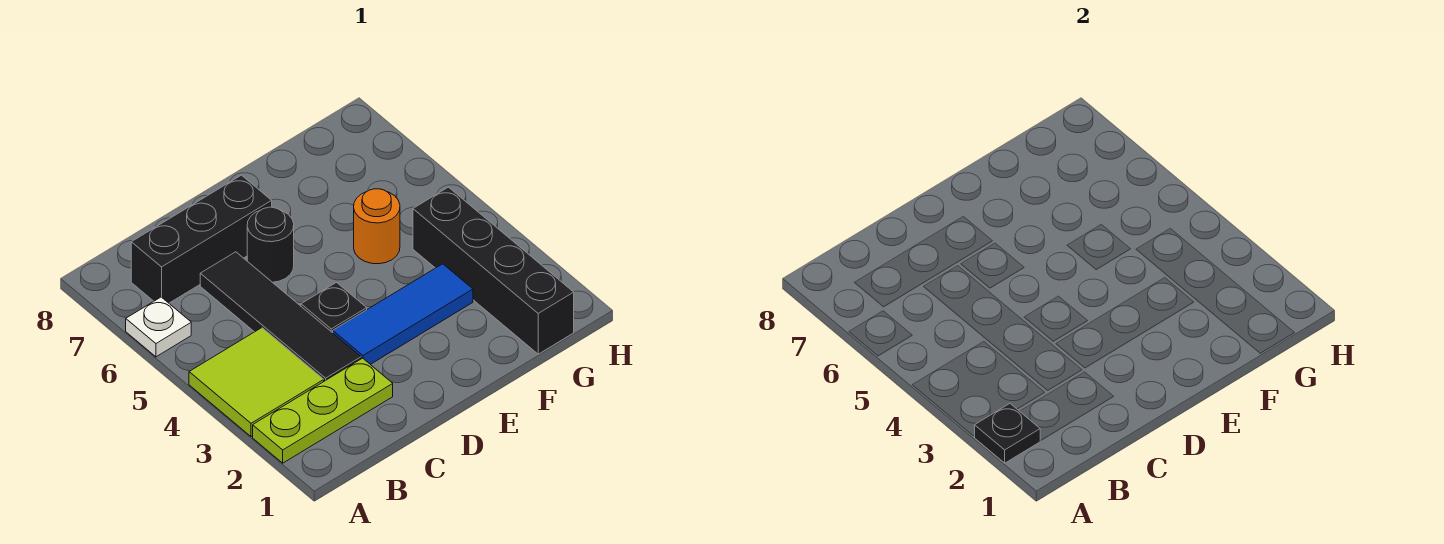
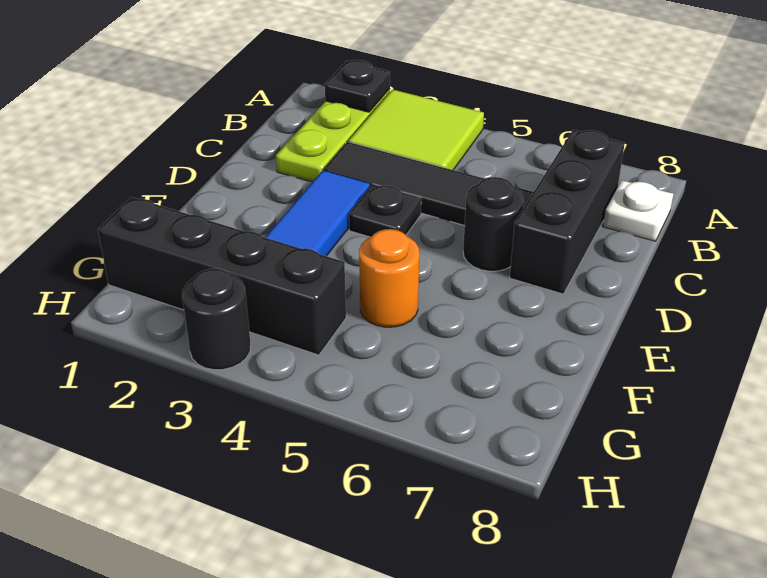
white 1x1 plate [126,297,191,357] -> white 1x1 plate moved to [603,180,673,241]
none -> black 1x1 round brick [182,269,251,370]

